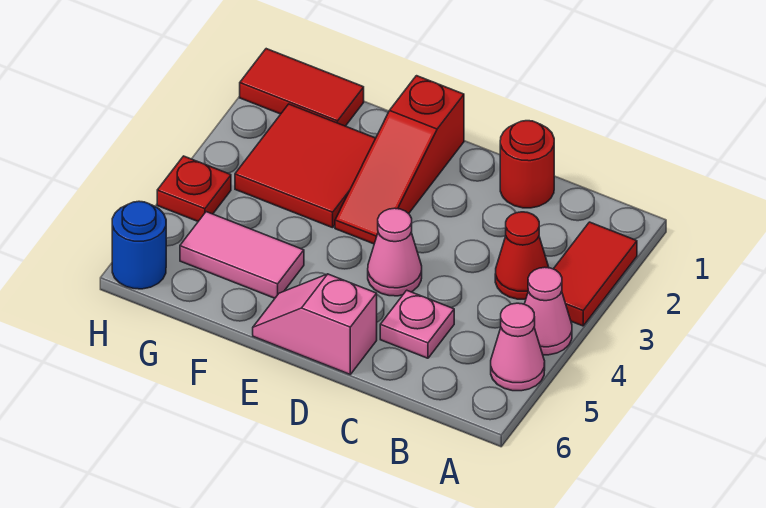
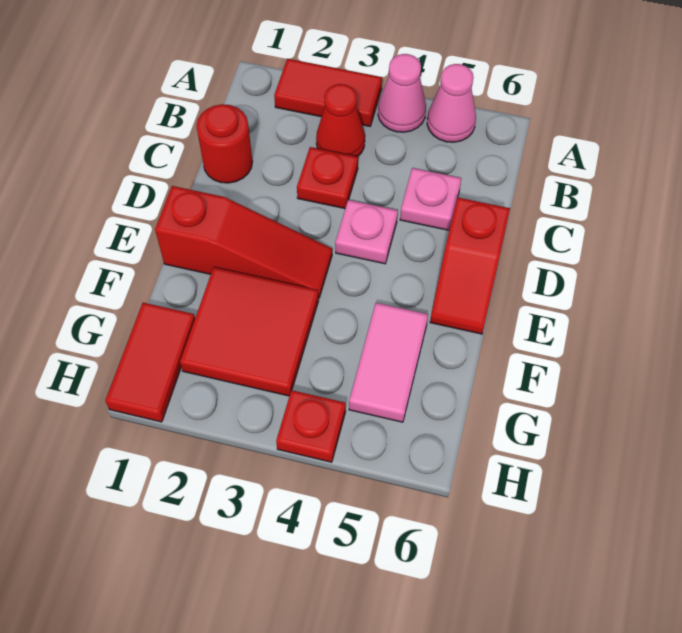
none -> red 1x1 plate [297,147,358,209]
pink 1x1 cone [368,208,422,296] -> pink 1x1 plate [335,200,398,264]
pink 1x2 slope [253,274,377,374] -> red 1x2 slope [430,197,510,334]
blue 1x1 round brick [112,201,166,289] -> none

